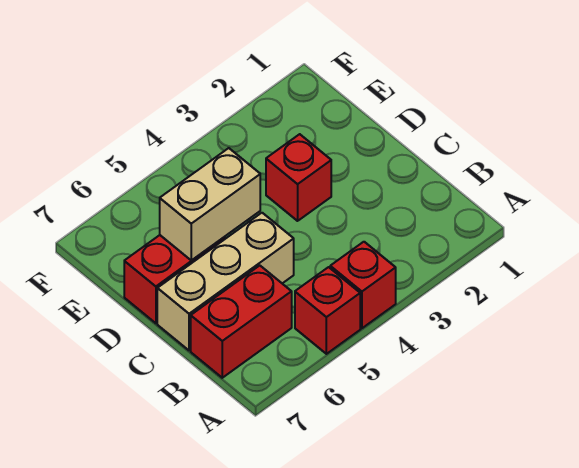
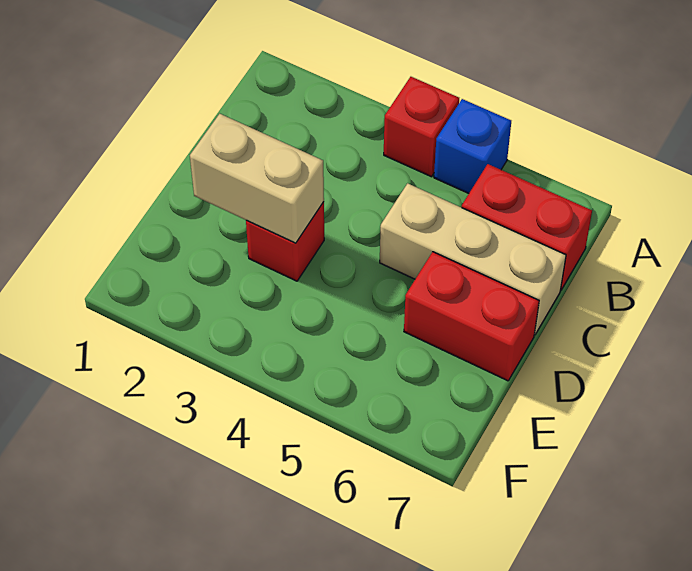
red 1x1 brick [295,267,360,354] -> blue 1x1 brick [434,99,511,193]
tan 1x2 brick [160,148,260,261] -> tan 1x2 brick moved to [190,114,324,243]

